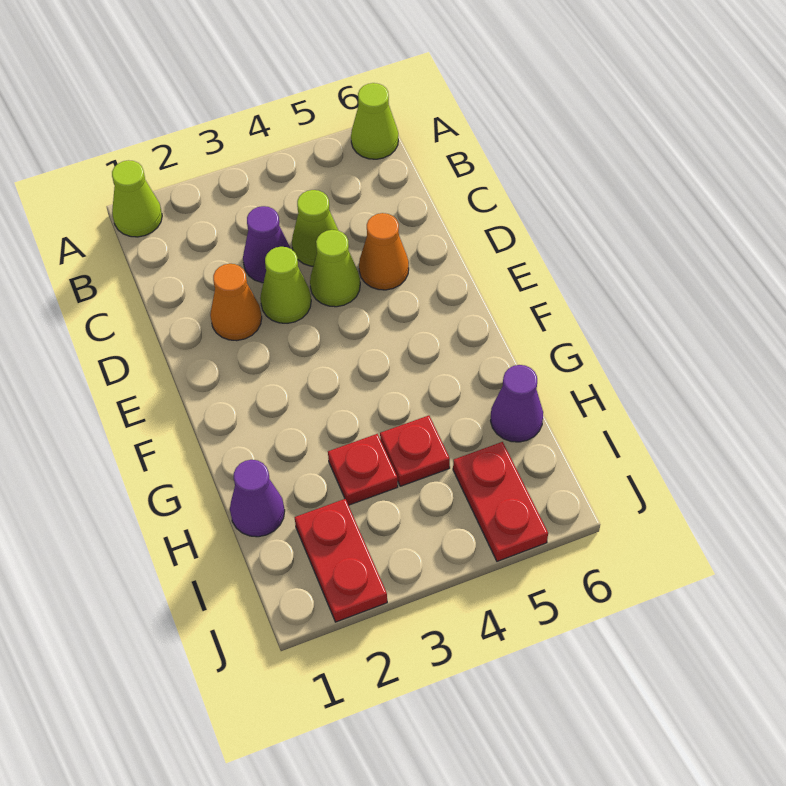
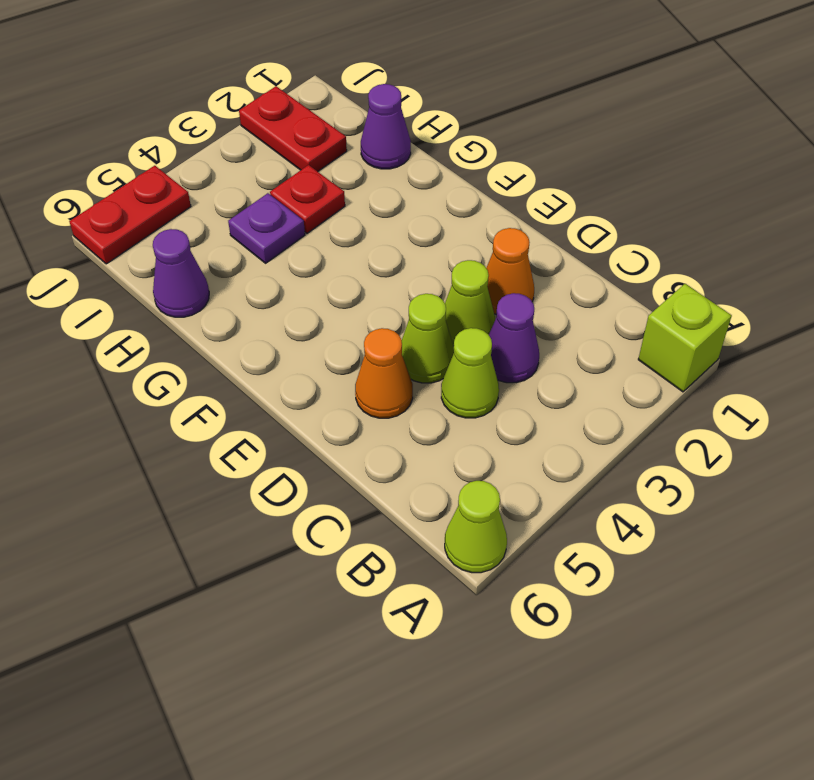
lime 1x1 cone [112,160,162,237] -> lime 1x1 brick [638,284,732,392]
red 1x1 plate [380,416,450,486] -> purple 1x1 plate [228,193,305,263]
red 1x2 plate [453,442,548,561] -> red 1x2 plate turned to [69,166,191,264]

